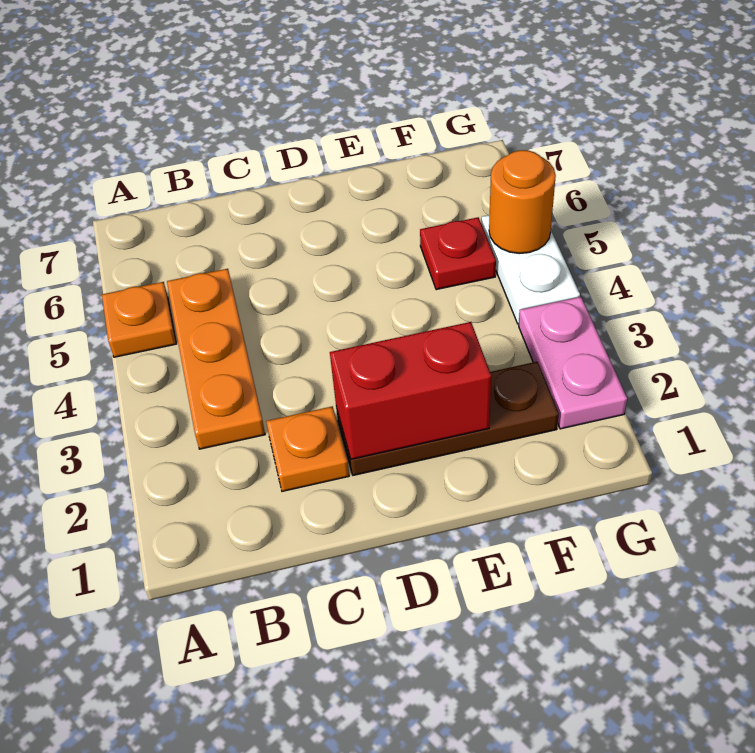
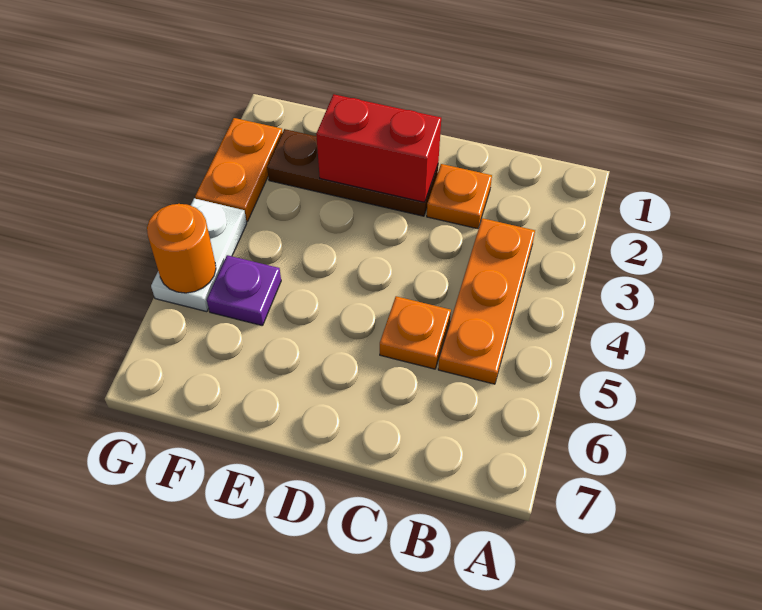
orange 1x1 plate [102,282,176,357] -> orange 1x1 plate moved to [380,296,451,369]
red 1x1 plate [420,217,496,290] -> purple 1x1 plate [207,255,281,326]
pink 1x2 plate [519,297,627,429] -> orange 1x2 plate [195,118,282,221]

